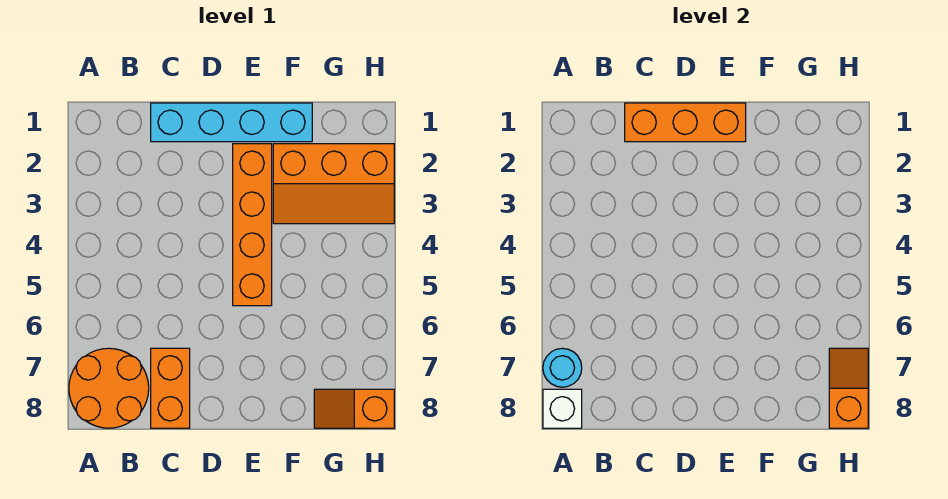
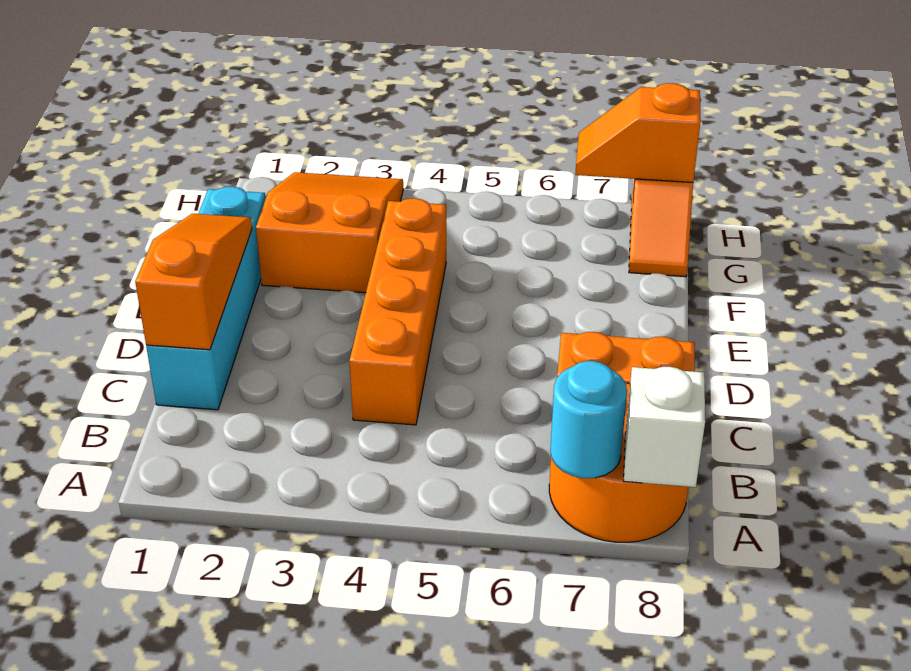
orange 1x3 brick [625,103,746,142] -> orange 1x3 slope [135,214,252,350]
orange 1x4 brick [233,144,272,306] -> orange 1x4 brick turned to [349,198,446,425]
orange 2x3 slope [273,144,394,224] -> orange 2x3 slope turned to [256,172,403,293]

